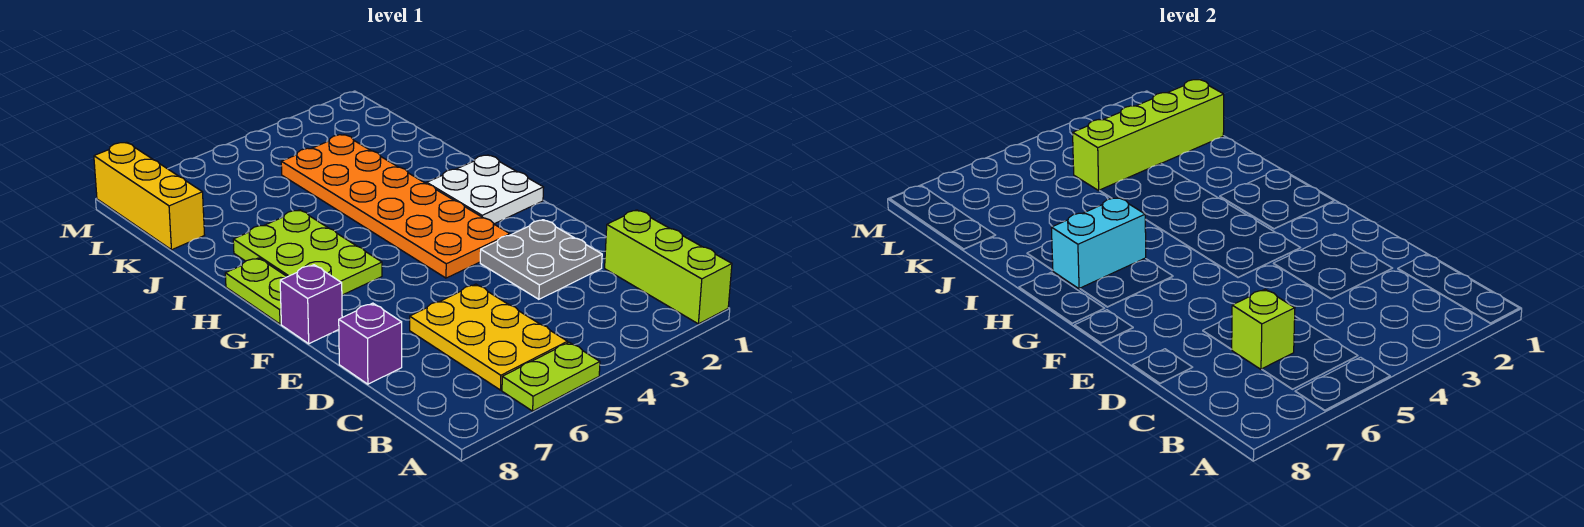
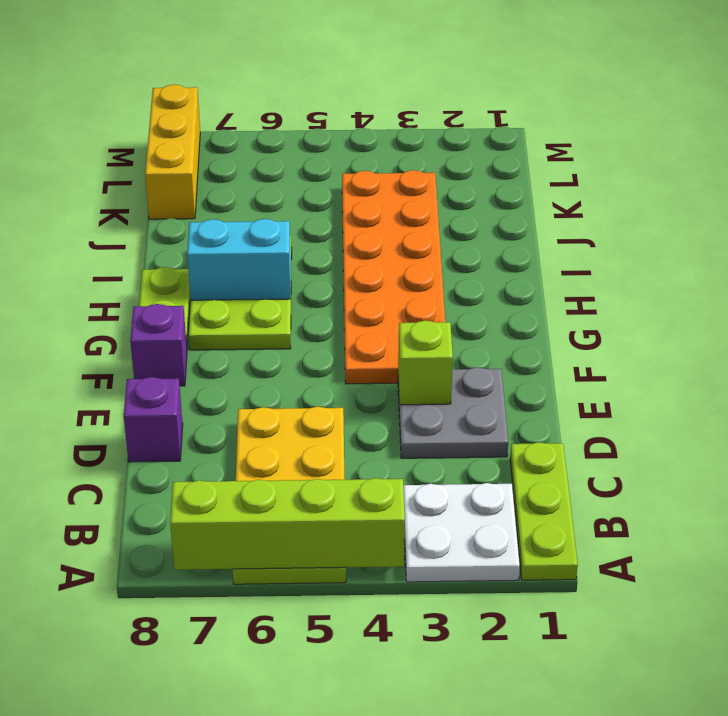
lime 1x3 brick [605,210,732,324] -> lime 1x3 plate [510,442,578,580]
lime 1x1 brick [1232,289,1295,369] -> lime 1x1 brick moved to [398,320,453,405]
white 2x2 plate [427,155,544,224] -> white 2x2 plate moved to [403,483,520,582]
lime 1x4 brick [1073,80,1224,191] -> lime 1x4 brick moved to [170,478,405,570]

